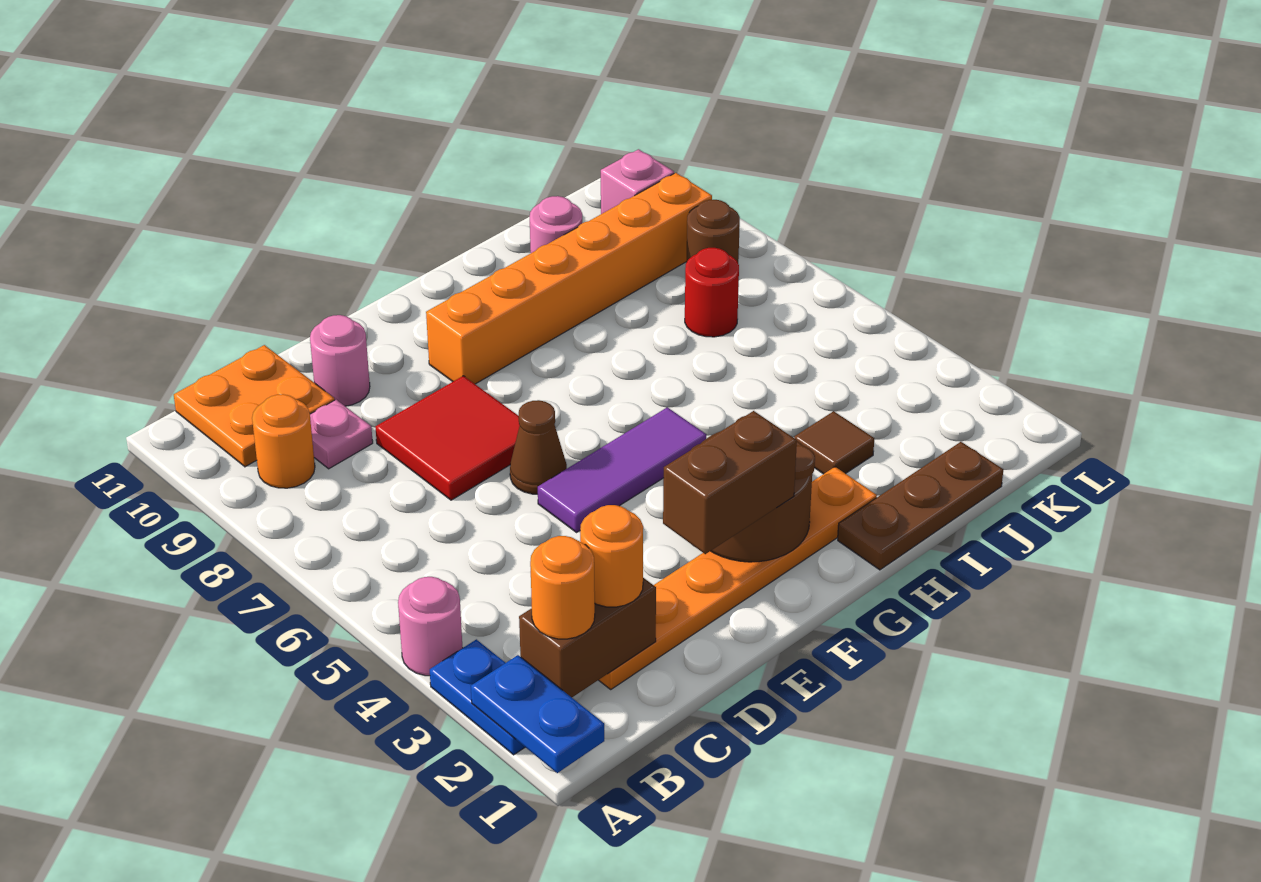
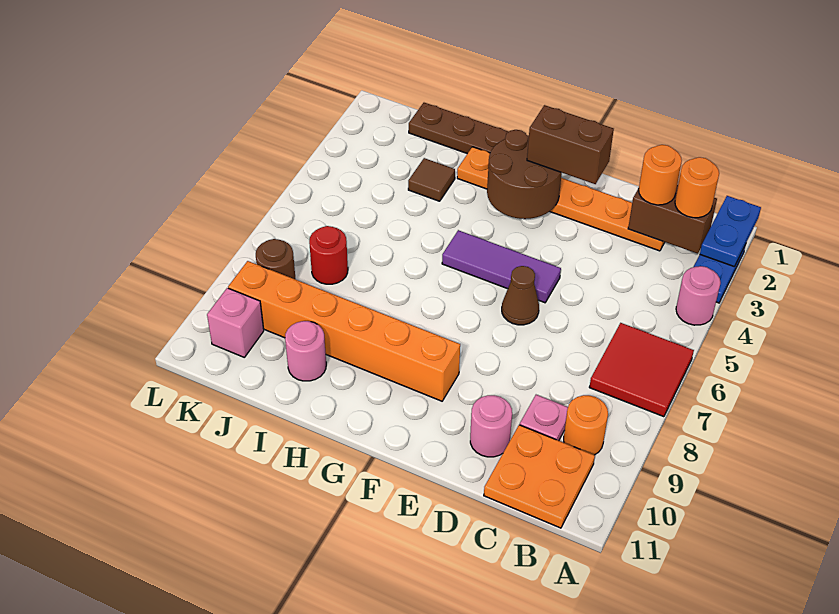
red 2x2 tile [375,376,520,500] -> red 2x2 tile moved to [589,323,694,417]

